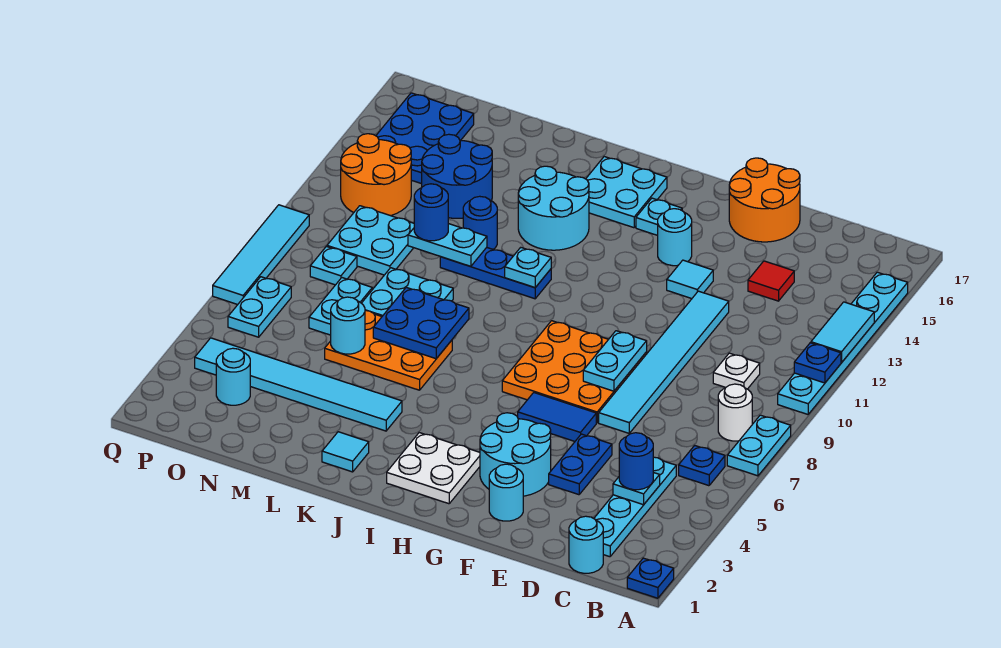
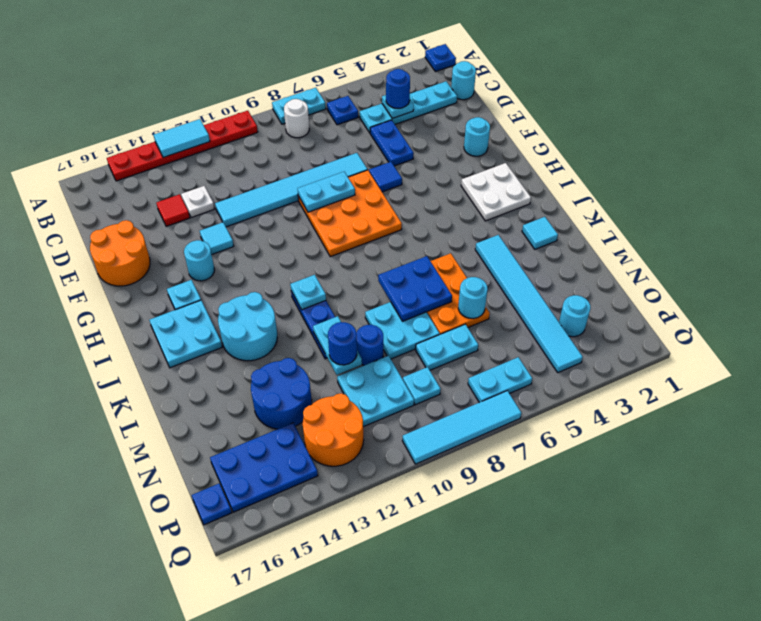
cyan 1x6 plate [778,272,908,414] -> red 1x6 plate [107,111,258,181]
blue 1x1 plate [794,343,841,383] -> blue 1x1 plate moved to [192,483,232,525]
white 1x1 plate [713,353,760,389] -> white 1x1 plate moved to [181,186,214,218]
blue 1x2 plate [549,434,612,495] -> blue 1x2 plate turned to [370,120,414,166]
cyan 2x2 round brick [480,413,551,496] -> none
blue 1x2 tile [518,393,596,441] -> blue 1x1 tile [369,162,402,192]
blue 1x1 round brick [463,196,497,249] -> blue 1x1 round brick moved to [356,325,383,365]

